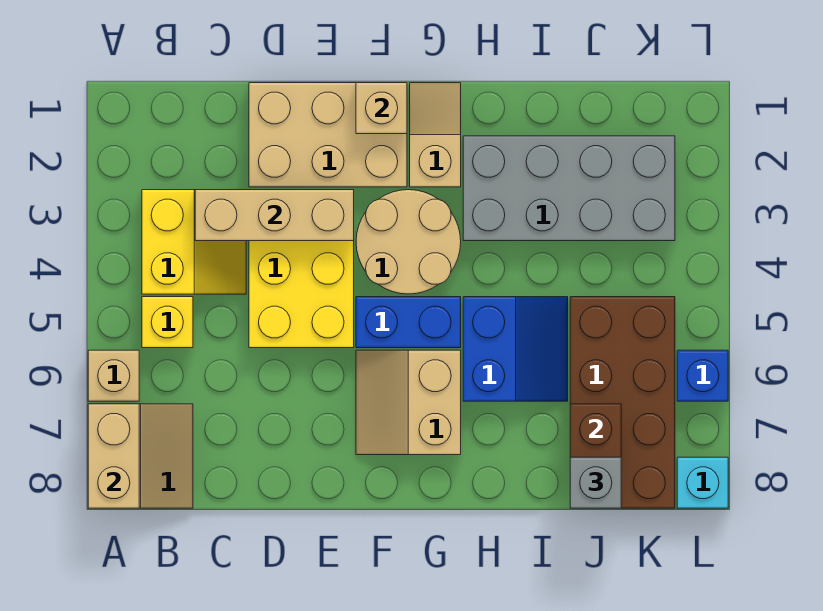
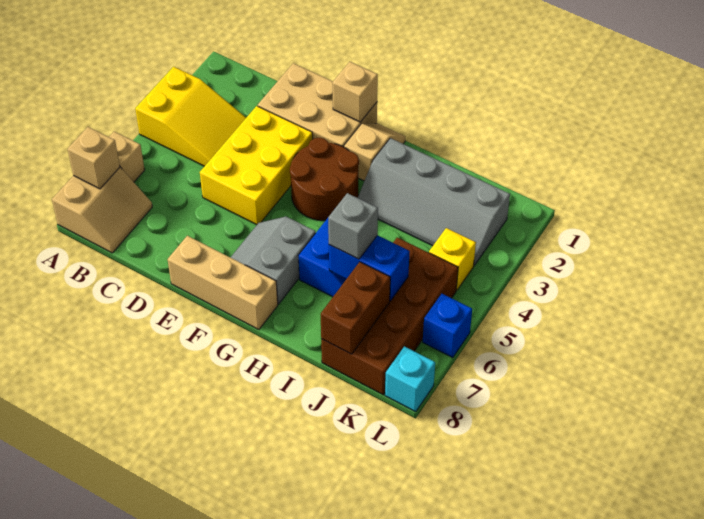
tan 1x2 brick [88,404,139,508] -> tan 1x1 brick [68,127,120,189]
yellow 2x2 slope [142,190,246,294] -> yellow 2x3 slope [135,67,246,166]
yellow 1x1 brick [142,297,193,348] -> yellow 1x1 brick moved to [429,228,476,291]
tan 1x3 brick [195,190,354,241] -> tan 1x3 brick moved to [168,236,278,330]
tan 2x2 round brick [356,190,461,294] -> brown 2x2 round brick [290,138,359,221]
blue 1x2 brick [356,297,461,348] -> blue 1x2 brick moved to [329,235,410,301]
tan 2x2 slope [356,350,461,455] -> grey 2x2 slope [231,217,315,304]
grey 2x4 brick [463,136,675,241] -> grey 2x4 slope [358,138,510,265]
grey 1x1 brick [570,457,621,508] -> grey 1x1 brick moved to [328,193,378,259]

